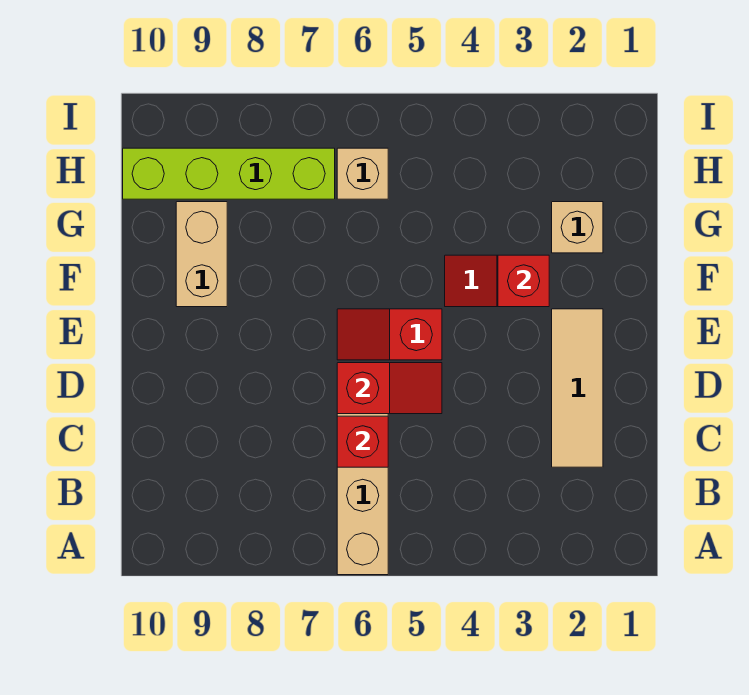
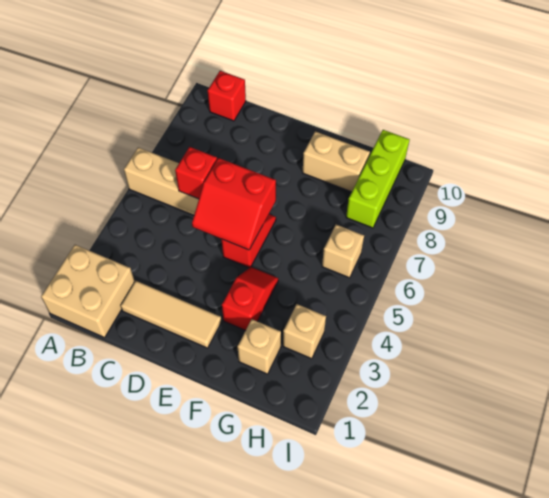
none -> tan 2x2 brick [41,245,135,337]
red 1x2 slope [337,363,442,414] -> red 2x2 slope [192,158,276,250]
red 1x1 brick [498,255,549,307] -> red 1x1 brick moved to [208,71,246,121]
none -> tan 1x1 brick [283,304,326,359]
lime 1x4 brick [123,148,335,199] -> lime 1x3 brick [346,130,410,228]

